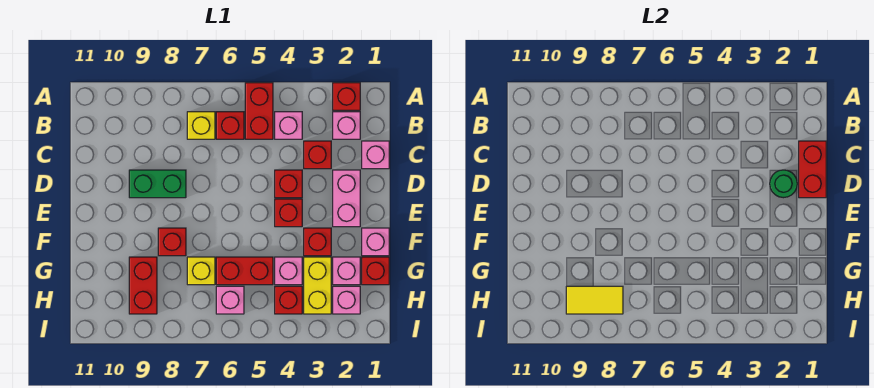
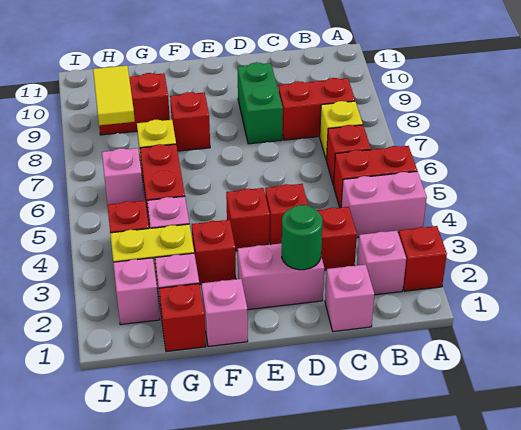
pink 1x1 brick [275,112,302,139] -> pink 1x2 brick [341,171,427,237]
red 1x2 brick [799,141,826,198] -> red 1x2 brick moved to [279,78,355,140]

